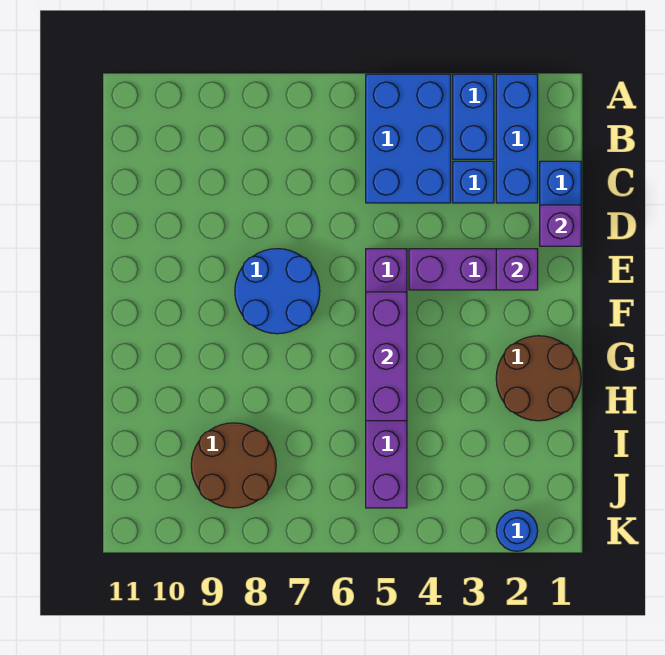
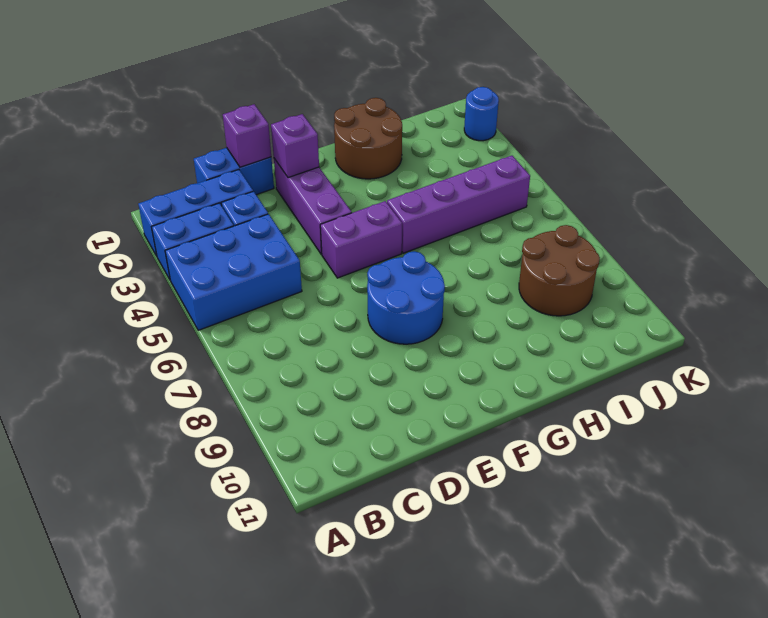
purple 1x3 brick [366,292,407,421] -> none

